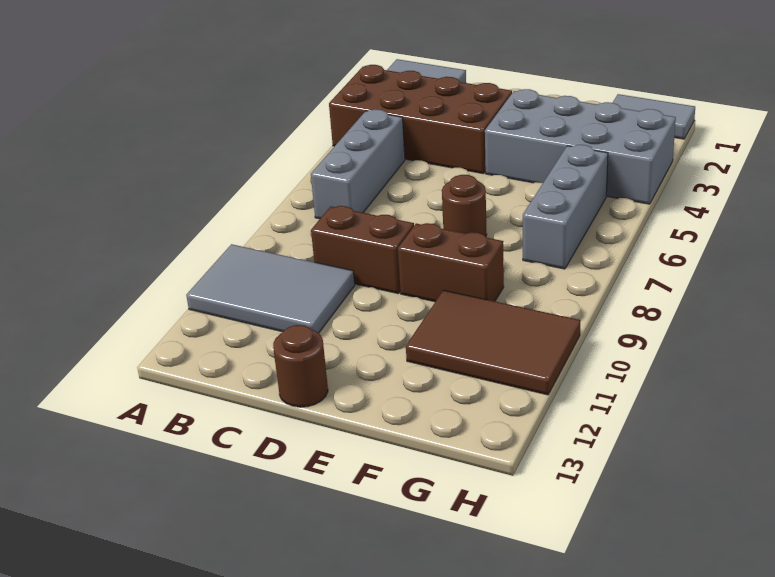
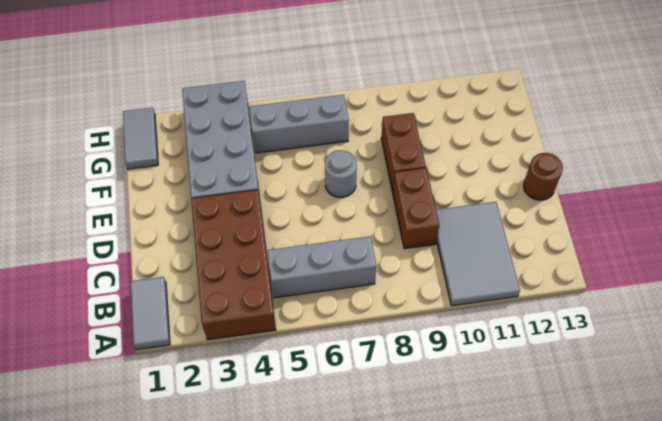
brown 1x1 round brick [442,175,487,236] -> grey 1x1 round brick [325,150,357,197]
brown 2x3 tile [406,290,581,395] -> none

